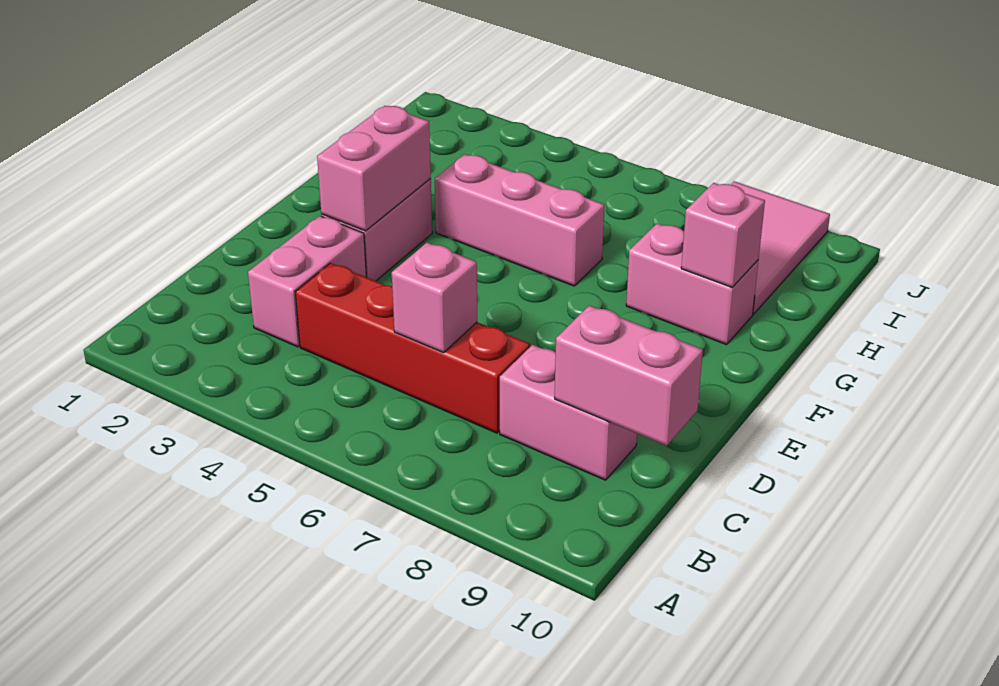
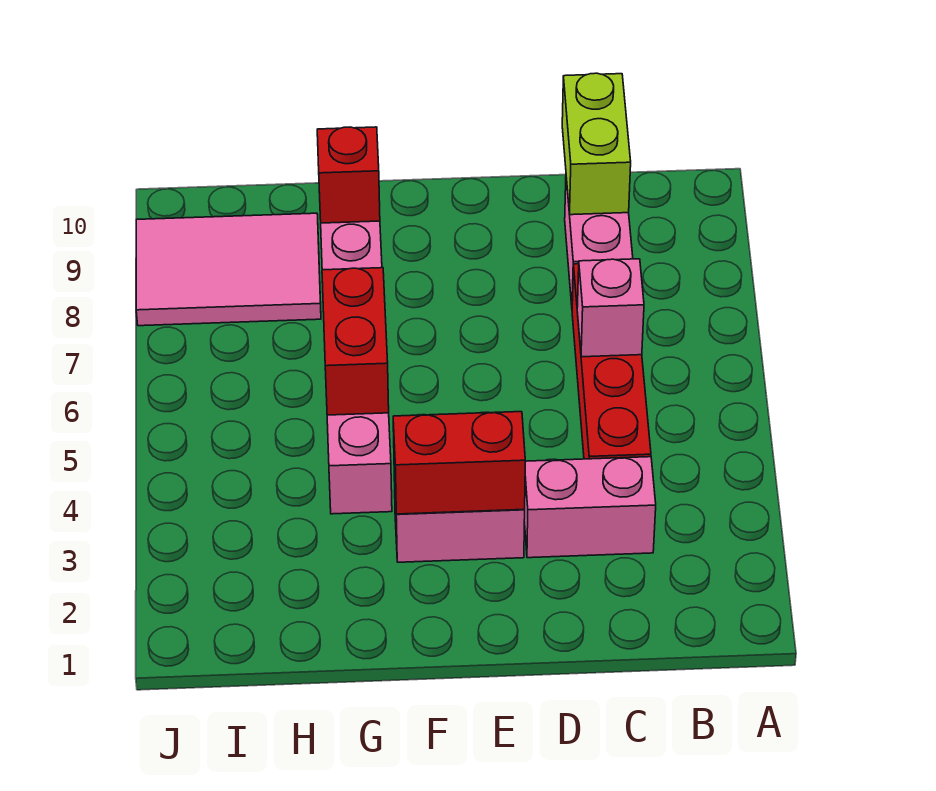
pink 1x2 brick [555,305,703,446] -> lime 1x2 brick [562,73,631,215]
pink 1x2 brick [317,106,431,231] -> red 1x2 brick [393,412,525,514]
none -> red 1x2 brick [322,268,389,415]
pink 1x1 brick [681,183,765,287] -> red 1x1 brick [317,127,380,223]

